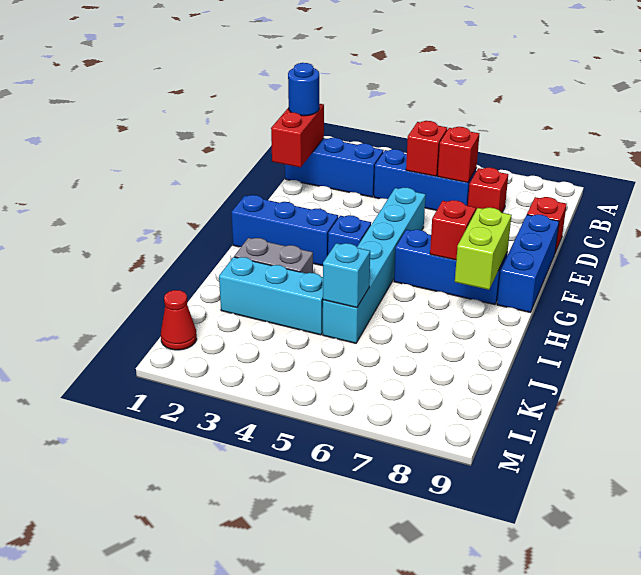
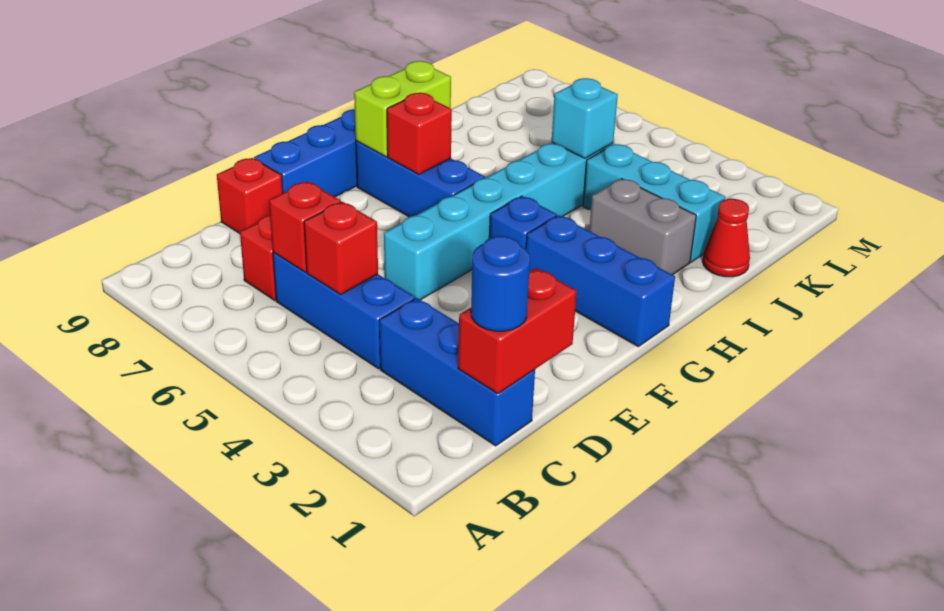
red 1x1 cone [161,290,197,350] -> red 1x1 cone moved to [702,199,750,277]

